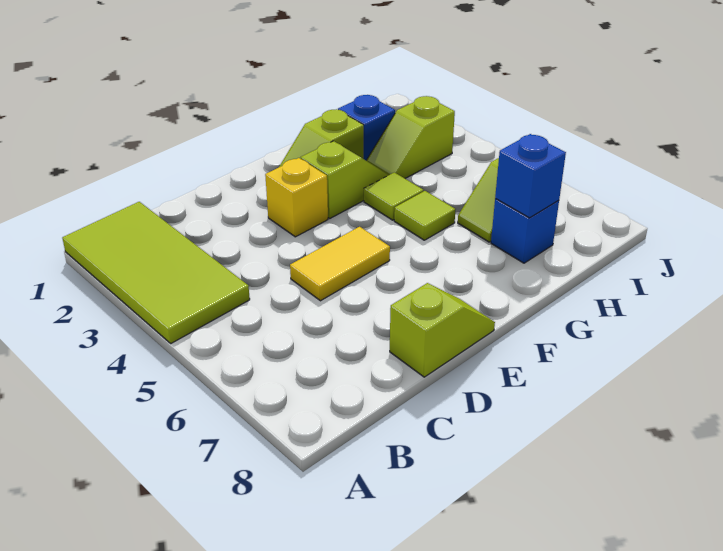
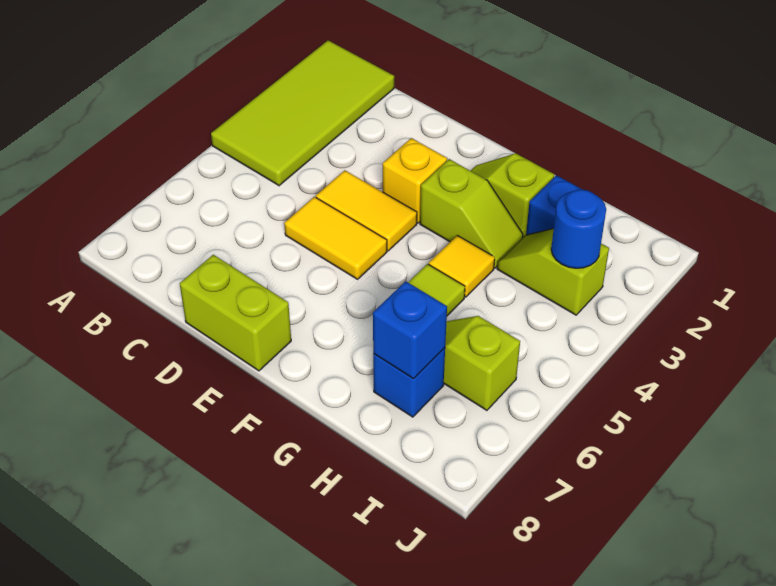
none -> yellow 1x2 tile [316,170,417,251]
lime 1x2 slope [390,283,495,377] -> lime 1x2 brick [180,255,291,371]
lime 1x1 tile [364,172,424,220] -> yellow 1x1 tile [429,235,495,297]
none -> blue 1x1 round brick [551,190,606,268]

